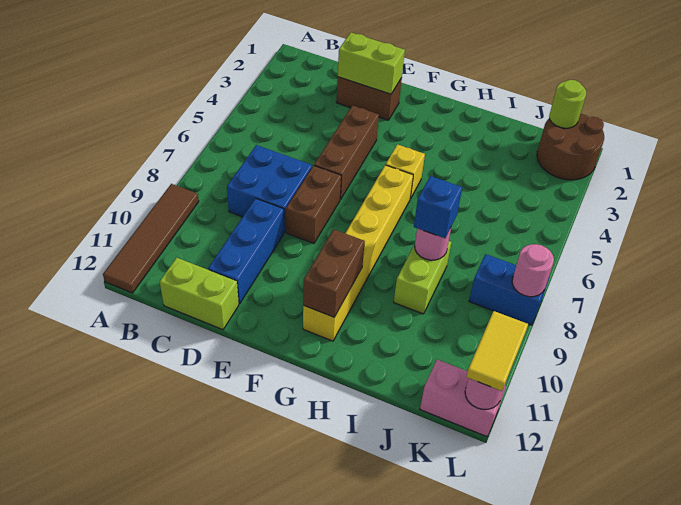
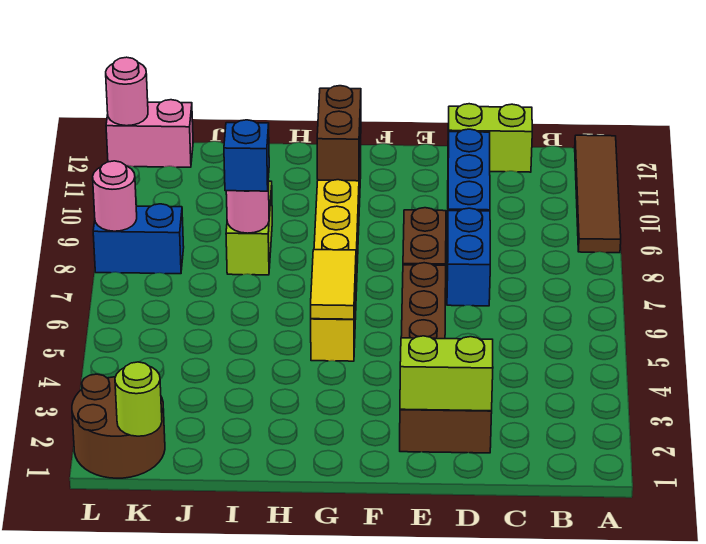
blue 2x2 brick [227,145,312,232] -> blue 1x2 brick [447,208,490,306]
yellow 1x2 tile [466,311,528,391] -> yellow 1x2 tile moved to [311,250,356,319]

